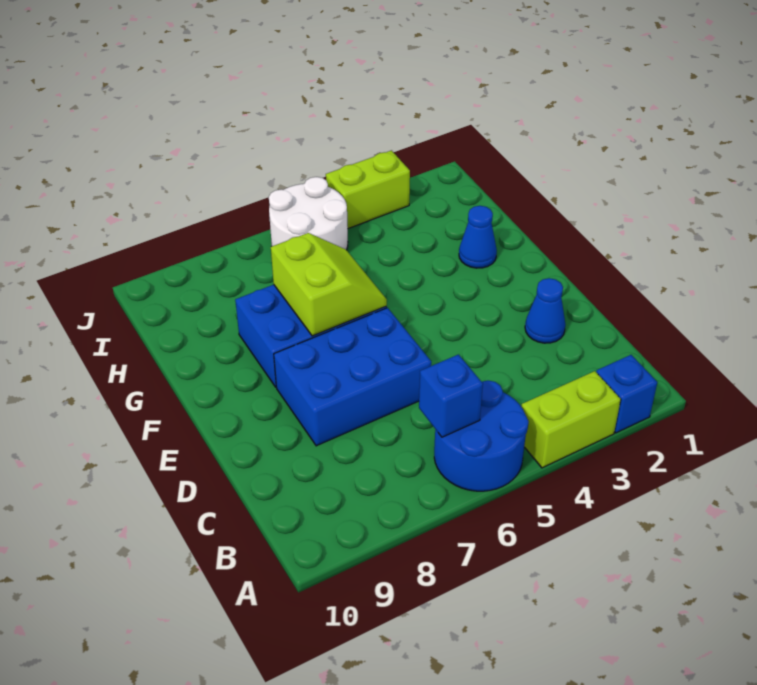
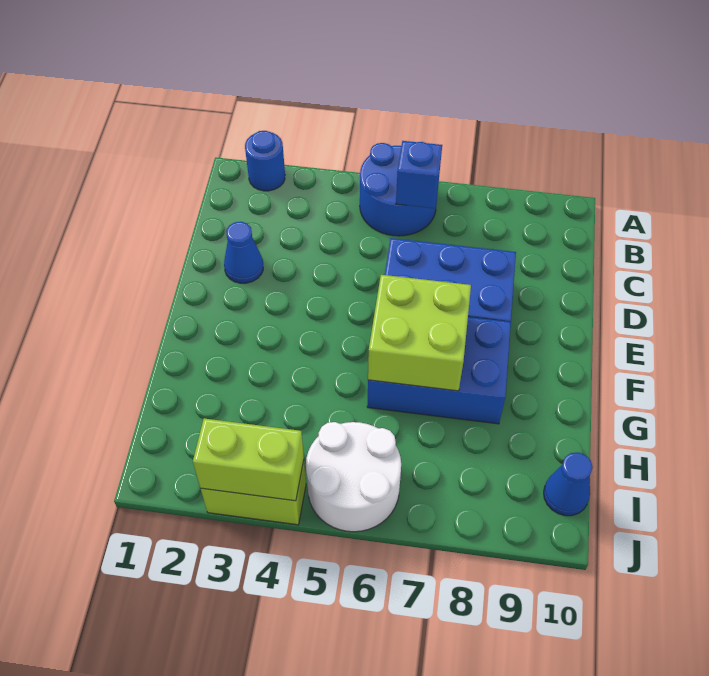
blue 1x1 brick [596,355,657,433] -> blue 1x1 round brick [245,131,285,191]
lime 1x2 brick [521,371,621,468] -> lime 1x2 brick moved to [193,418,304,501]
lime 2x2 slope [271,233,387,336] -> lime 2x2 brick [368,275,471,391]
blue 1x1 cone [459,206,497,268] -> blue 1x1 cone moved to [544,452,593,516]

